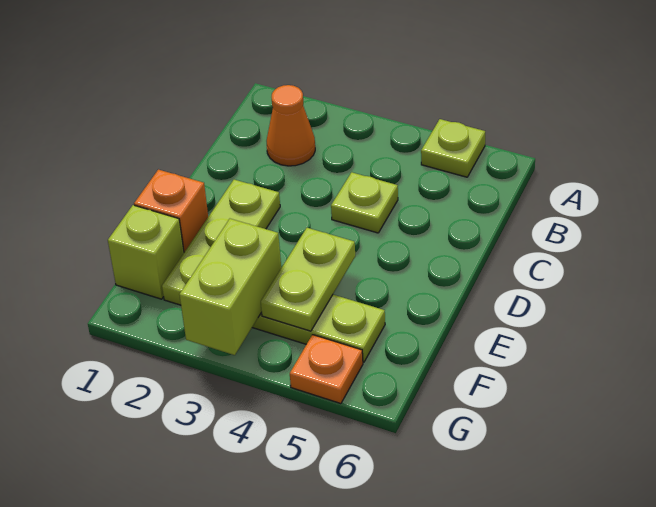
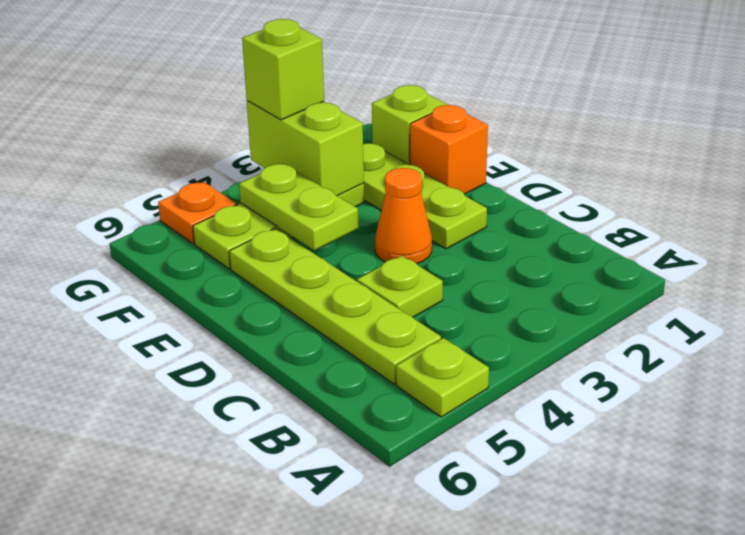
orange 1x1 cone [267,85,315,166] -> orange 1x1 cone moved to [375,168,432,264]
none -> lime 1x4 plate [229,229,441,384]
none -> lime 1x1 brick [242,19,324,120]

